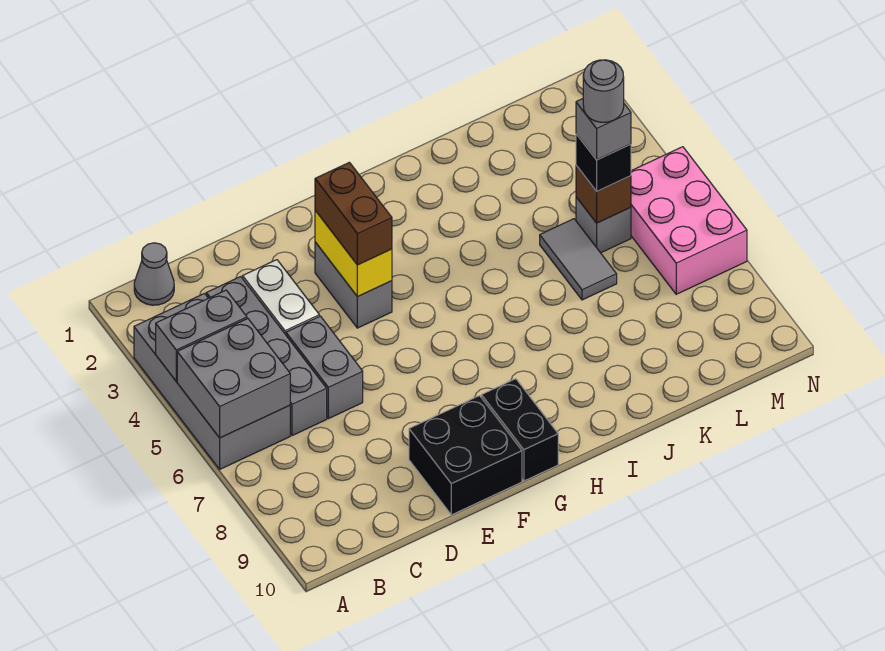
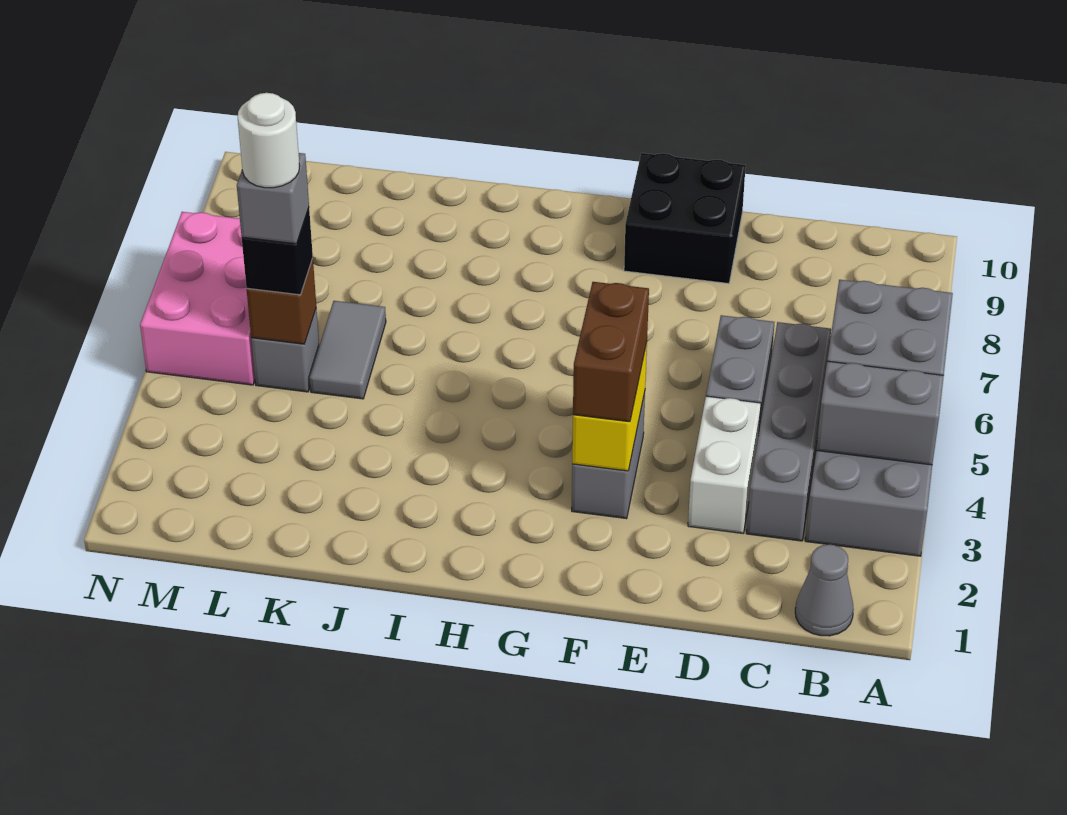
black 1x2 brick [481,379,558,481] -> none
grey 1x1 round brick [583,60,624,122] -> white 1x1 round brick [238,93,300,188]

